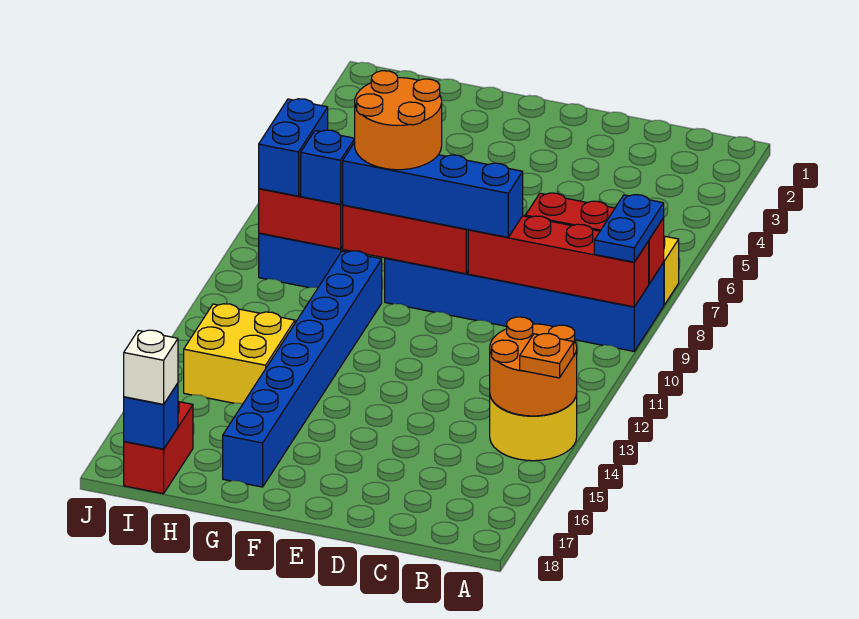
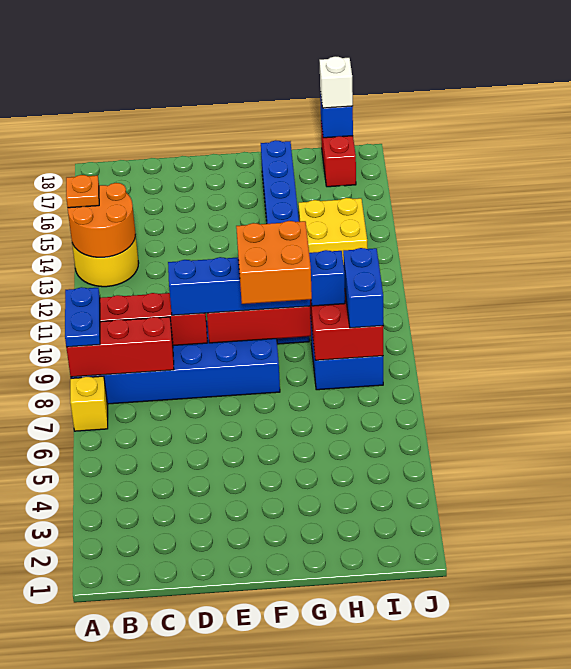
orange 2x2 round brick [355,71,442,170] -> orange 2x2 brick [236,221,312,304]

